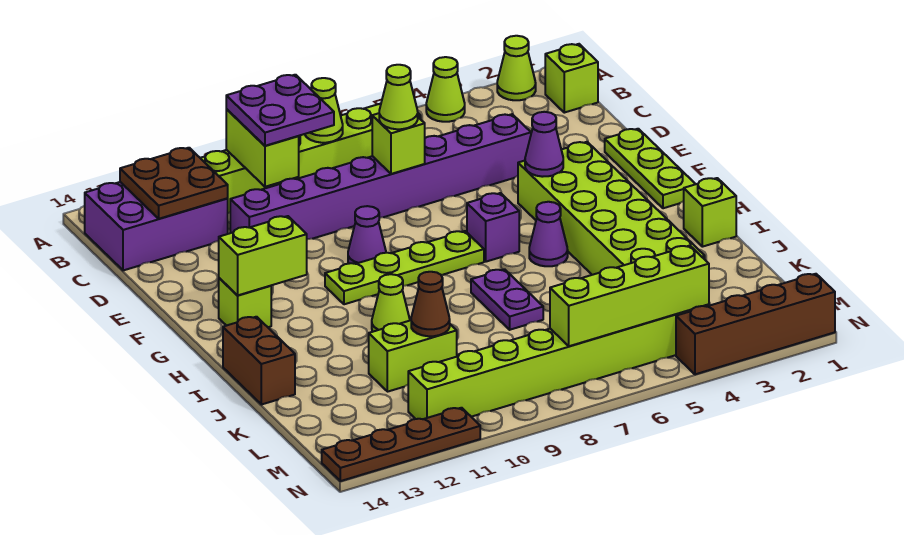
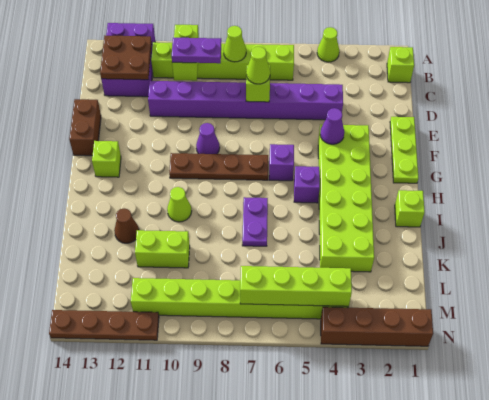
lime 1x1 cone [497,36,536,100] -> none
purple 2x2 plate [226,75,334,146] -> purple 1x2 plate [172,38,221,63]
purple 2x3 brick [85,182,228,270] -> purple 2x3 brick turned to [101,23,155,97]
lime 1x4 plate [325,231,484,304] -> brown 1x4 plate [169,153,268,180]
lime 1x2 brick [219,216,307,295] -> none
purple 1x1 cone [529,202,568,266] -> purple 1x1 brick [294,166,320,203]
brown 1x2 brick [223,317,295,405] -> brown 1x2 brick moved to [69,99,101,156]
brown 1x1 cone [411,272,450,336] -> brown 1x1 cone moved to [114,208,139,243]

